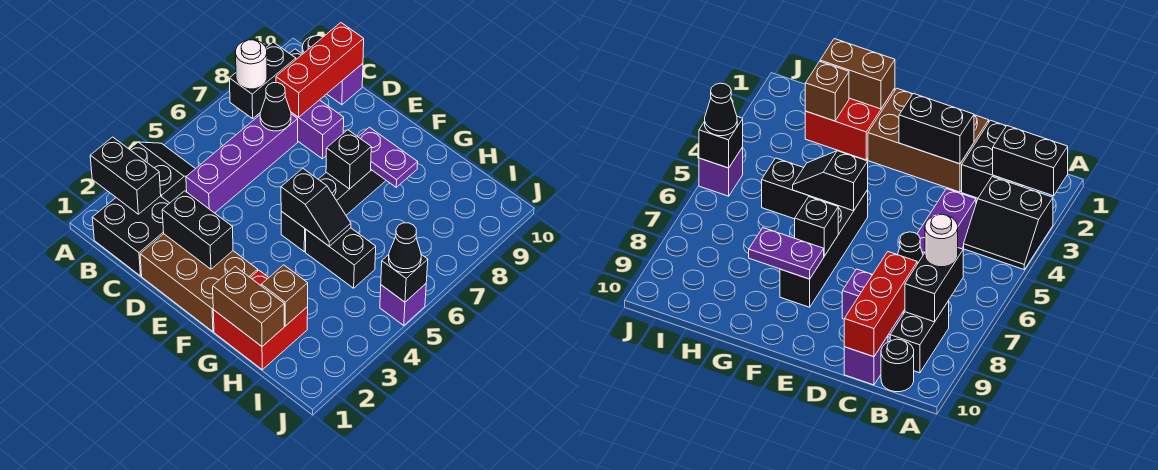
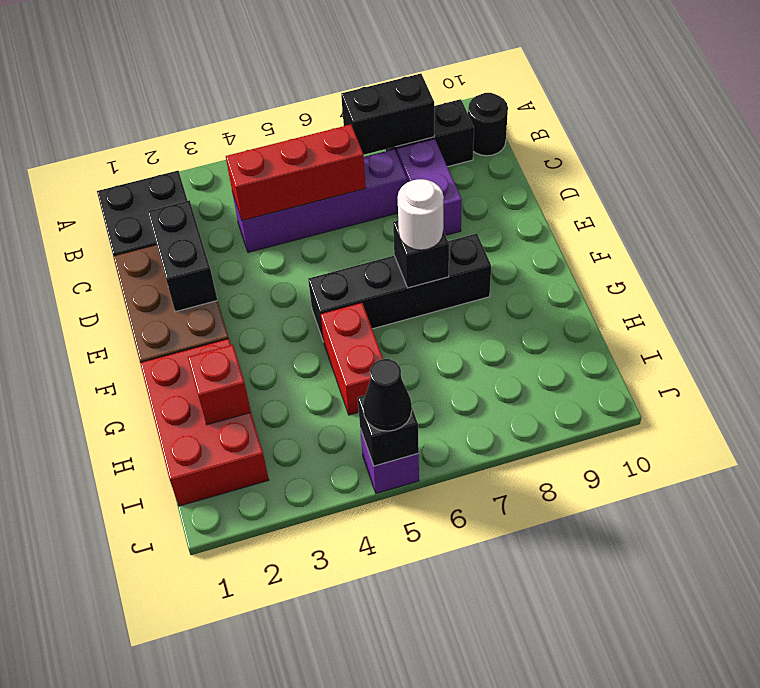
black 1x2 brick [90,137,161,214] -> none
black 2x2 slope [130,142,195,203] -> none
white 1x1 round brick [236,40,267,89] -> white 1x1 round brick moved to [398,179,444,250]
black 1x1 cone [260,83,291,131] -> none
red 1x3 brick [276,23,364,117] -> red 1x3 brick moved to [226,124,366,220]
purple 1x1 brick [327,64,363,105] -> none
black 1x2 slope [281,168,351,246] -> none
purple 1x2 plate [359,127,418,187] -> none
red 2x2 brick [213,270,308,370] -> red 2x3 brick [140,339,269,506]
brown 1x2 brick [213,267,284,346] -> none
black 1x2 brick [306,228,376,288] -> red 1x2 brick [321,303,383,415]
brown 1x1 brick [261,265,308,326] -> red 1x1 brick [188,345,251,425]

